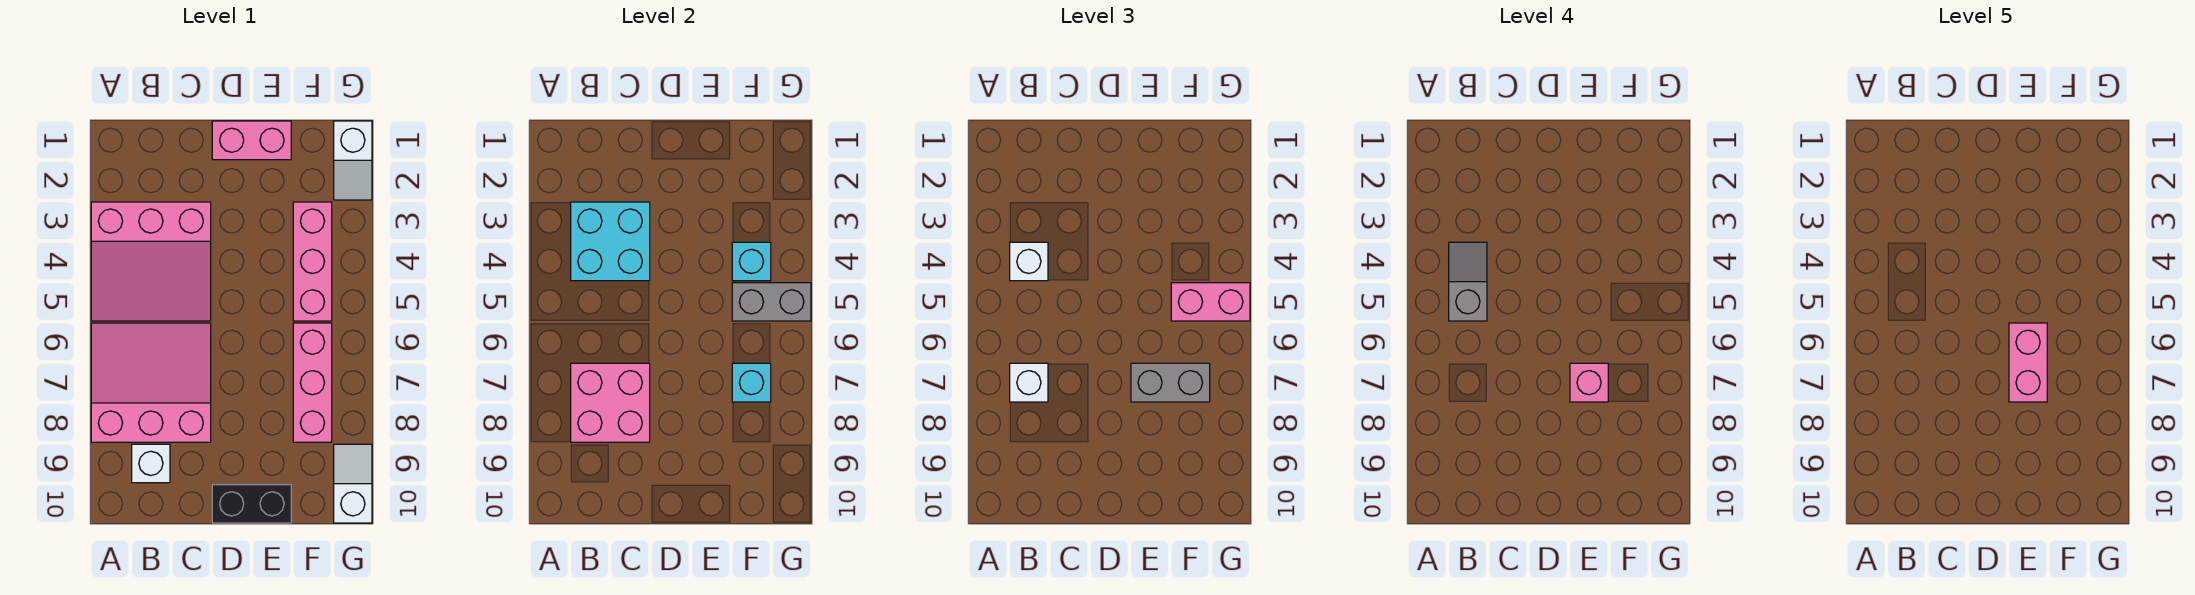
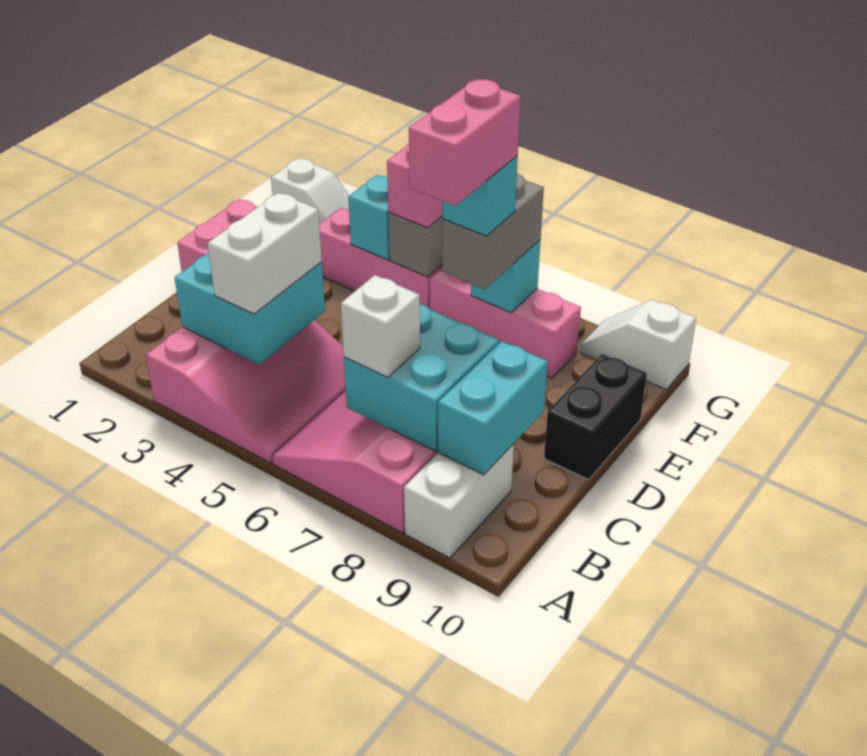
white 1x1 brick [1010,242,1048,281] -> white 1x2 brick [208,193,322,314]
grey 1x2 slope [1449,242,1487,321] -> none
pink 2x2 brick [571,363,650,442] -> cyan 2x2 brick [344,304,499,451]
white 1x1 brick [132,444,170,483] -> white 1x2 brick [404,444,514,558]
none -> cyan 1x2 brick [438,341,548,475]
pink 1x2 brick [2009,323,2047,402] -> pink 1x2 brick turned to [409,79,521,206]
pink 1x1 brick [1570,363,1608,402] -> cyan 1x1 brick [443,156,518,236]

